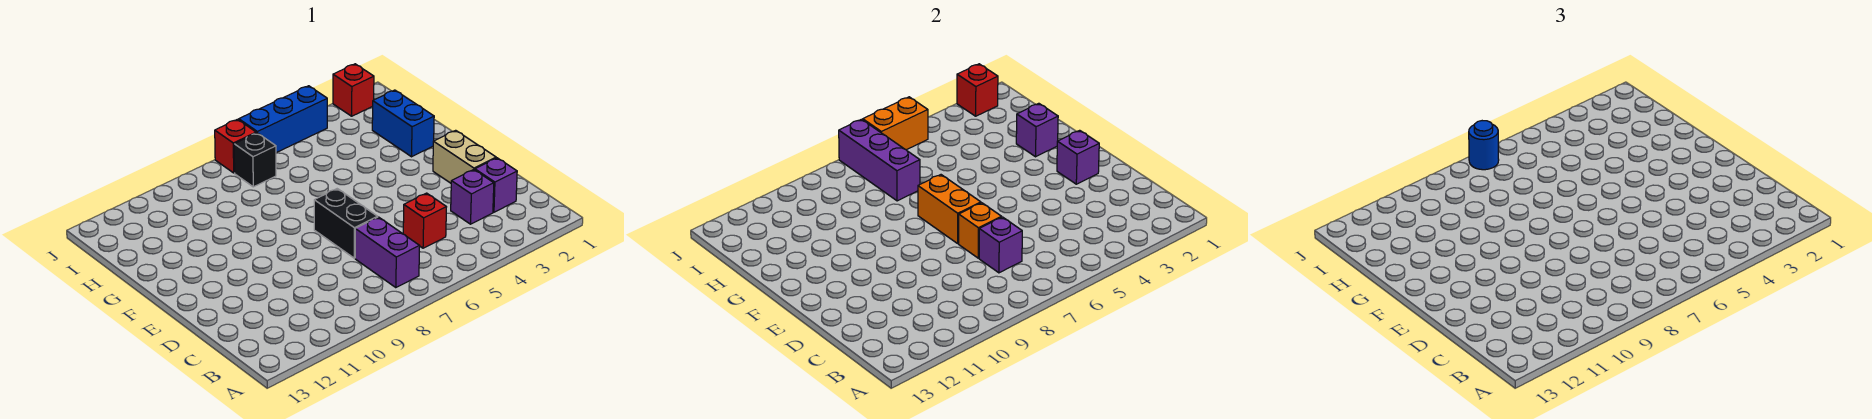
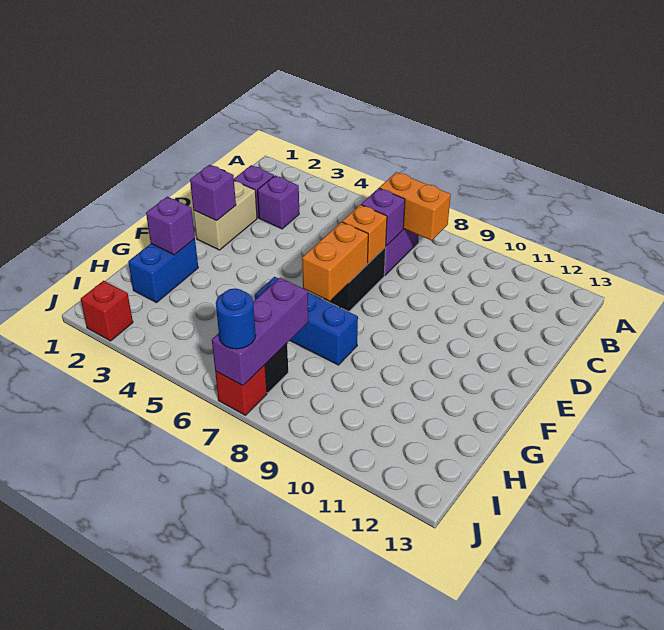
red 1x1 brick [403,193,446,248] -> none
red 1x1 brick [957,64,998,116] -> none
blue 1x3 brick [239,86,327,153] -> blue 1x3 brick moved to [255,277,358,365]
orange 1x2 brick [863,97,928,150] -> orange 1x2 brick moved to [379,172,451,241]

